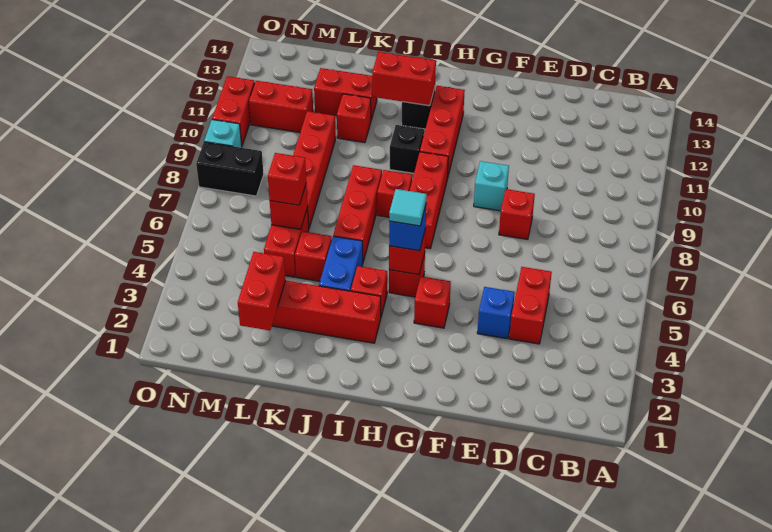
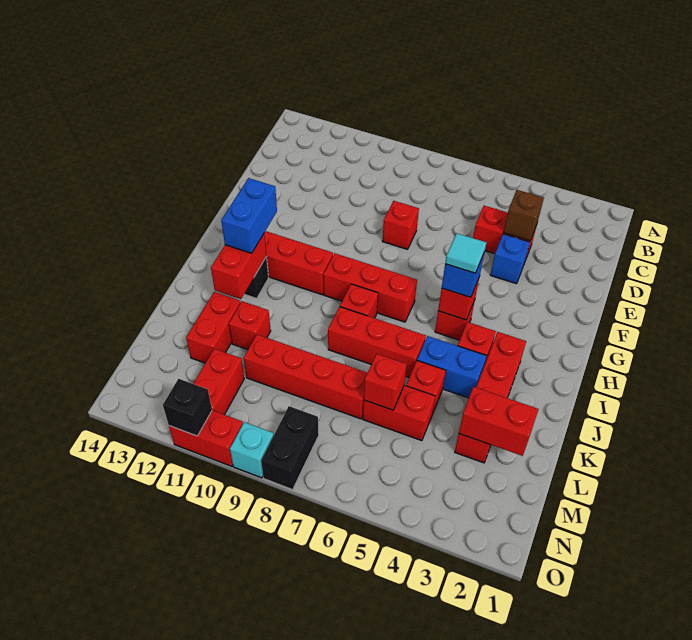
none -> brown 1x1 brick [504,190,544,241]
cyan 1x1 brick [474,161,509,211] -> none
red 1x1 brick [414,276,451,328] -> none
none -> blue 1x2 brick [221,178,277,253]
black 1x1 brick [390,125,424,173] -> black 1x1 brick moved to [163,379,212,436]
red 1x1 brick [268,153,306,205] -> none

